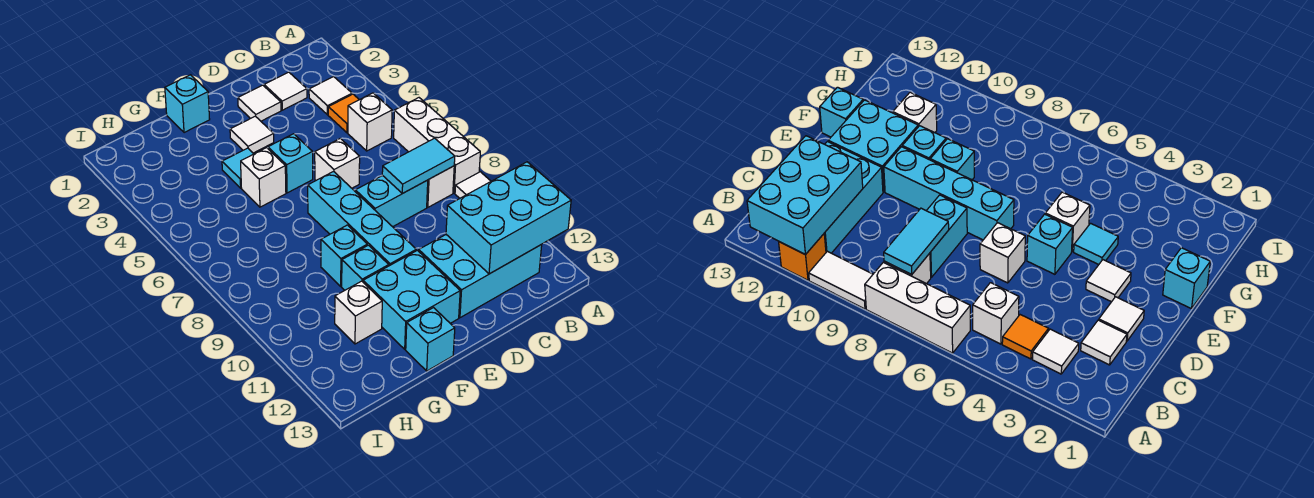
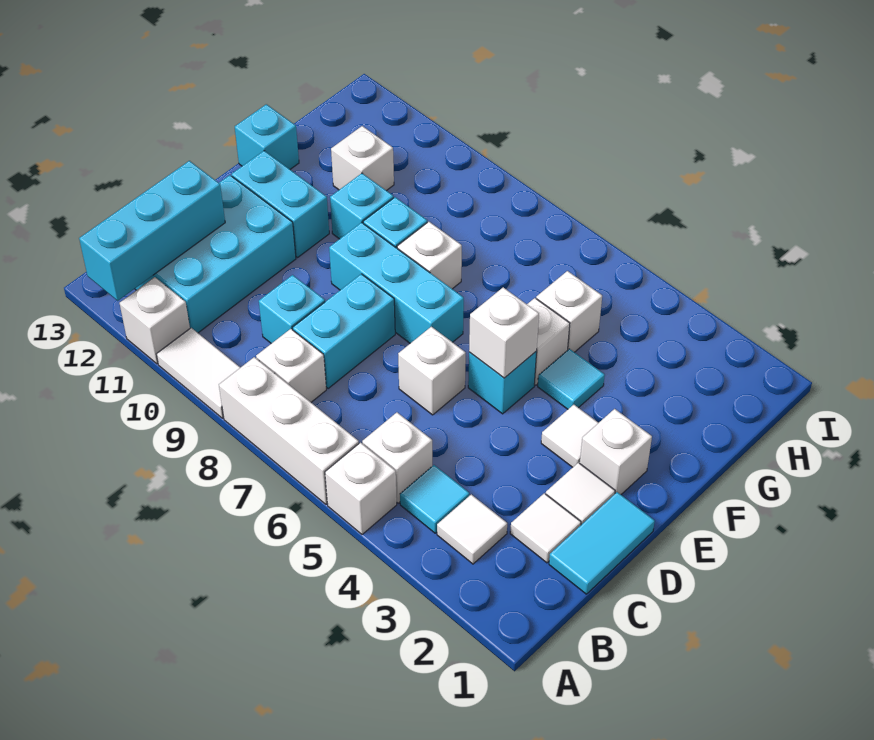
none -> white 1x1 brick [325,443,397,534]
orange 1x1 brick [779,234,826,280] -> white 1x1 brick [120,277,190,364]
cyan 2x3 brick [446,162,571,274] -> cyan 1x3 brick [79,161,225,301]
orange 1x1 tile [328,94,359,133] -> cyan 1x1 tile [400,465,469,533]
cyan 1x2 tile [382,138,455,193] -> cyan 1x2 tile moved to [549,492,655,594]
none -> white 1x1 brick [580,409,652,494]
none -> white 1x1 brick [469,287,539,378]
cyan 1x4 brick [308,172,416,266] -> cyan 1x3 brick [329,222,464,343]
cyan 2x2 brick [363,250,460,349] -> cyan 1x2 brick [232,151,329,257]
cyan 1x1 brick [165,75,210,133] -> cyan 1x1 brick moved to [259,275,325,344]
none -> white 1x1 brick [397,222,462,289]
none -> white 1x1 brick [536,271,602,352]

